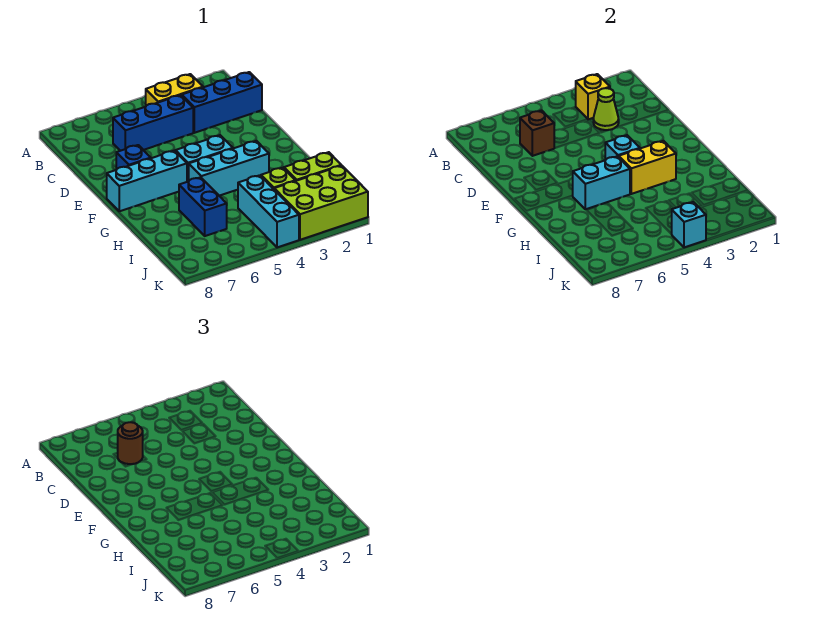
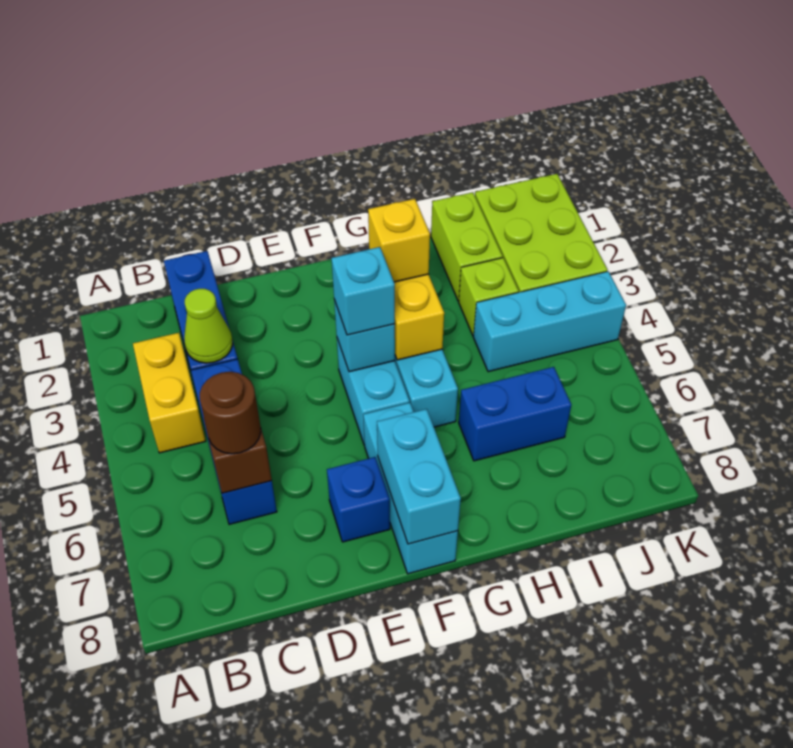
yellow 1x1 brick [576,74,610,119] -> yellow 1x1 brick moved to [368,199,430,282]
cyan 1x2 brick [573,156,630,209] -> cyan 1x2 brick moved to [377,409,461,544]
cyan 1x1 brick [672,202,706,247] -> cyan 1x1 brick moved to [332,247,395,335]

